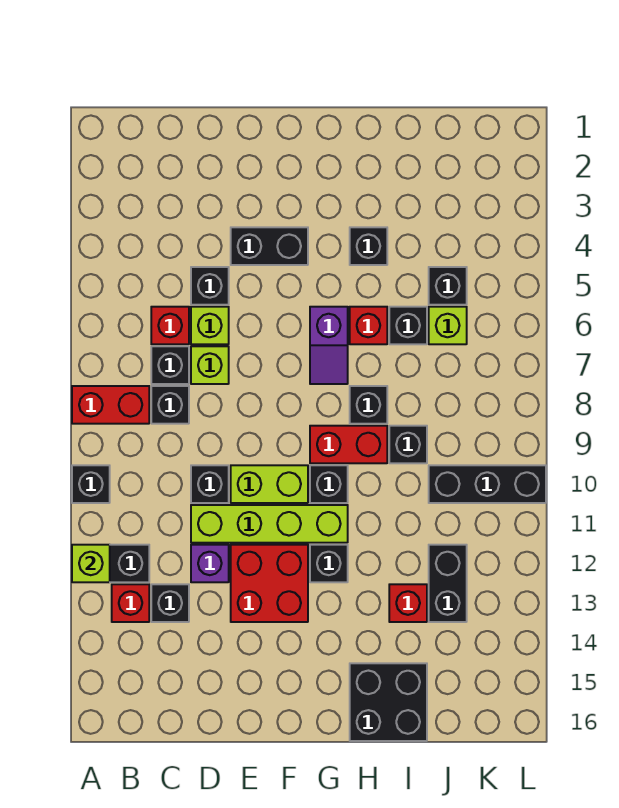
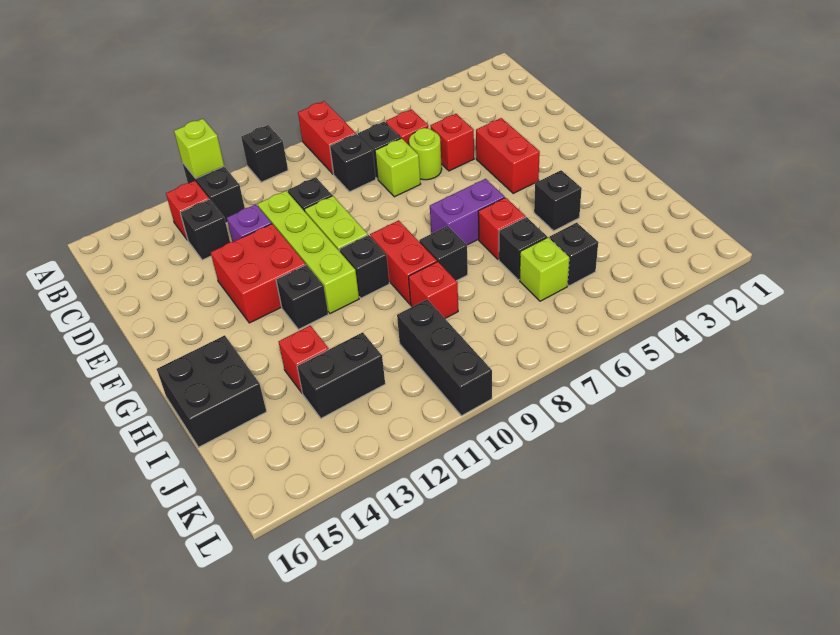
black 1x1 brick [191,267,229,305] -> red 1x1 brick [430,114,474,171]
lime 1x1 brick [191,307,229,344] -> lime 1x1 round brick [409,128,442,180]
black 1x2 brick [231,227,308,265] -> red 1x2 brick [476,118,540,193]
purple 1x2 slope [310,307,348,384] -> purple 1x2 brick [430,179,505,245]
black 1x1 brick [389,426,427,463] -> red 1x1 brick [409,262,458,318]

